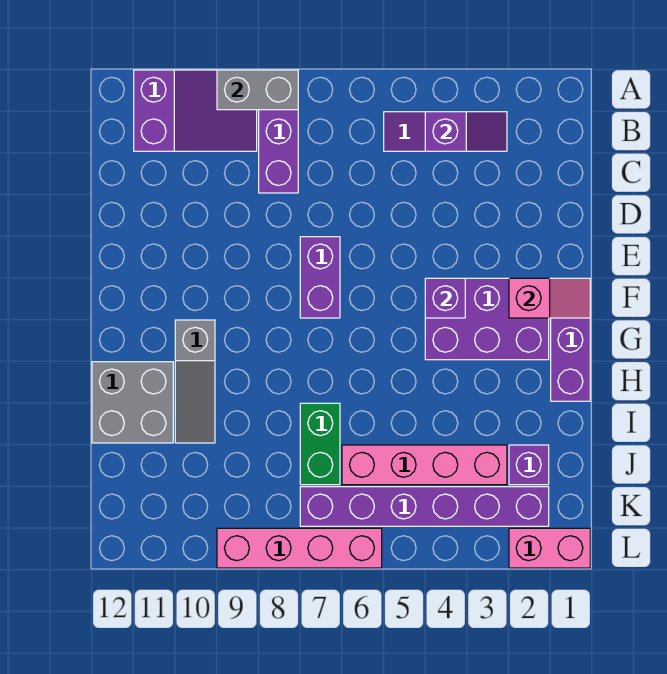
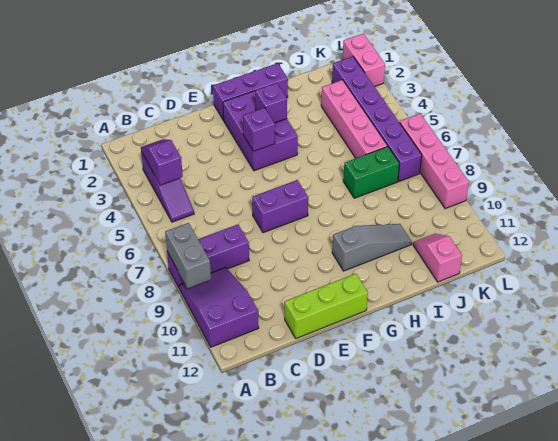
none -> lime 1x3 brick [285,274,368,338]
pink 1x2 slope [509,278,590,318] -> pink 1x2 slope moved to [413,234,462,282]
grey 2x2 brick [92,362,173,443] -> none
purple 1x1 brick [509,445,549,485] -> purple 1x1 brick moved to [255,83,287,123]

